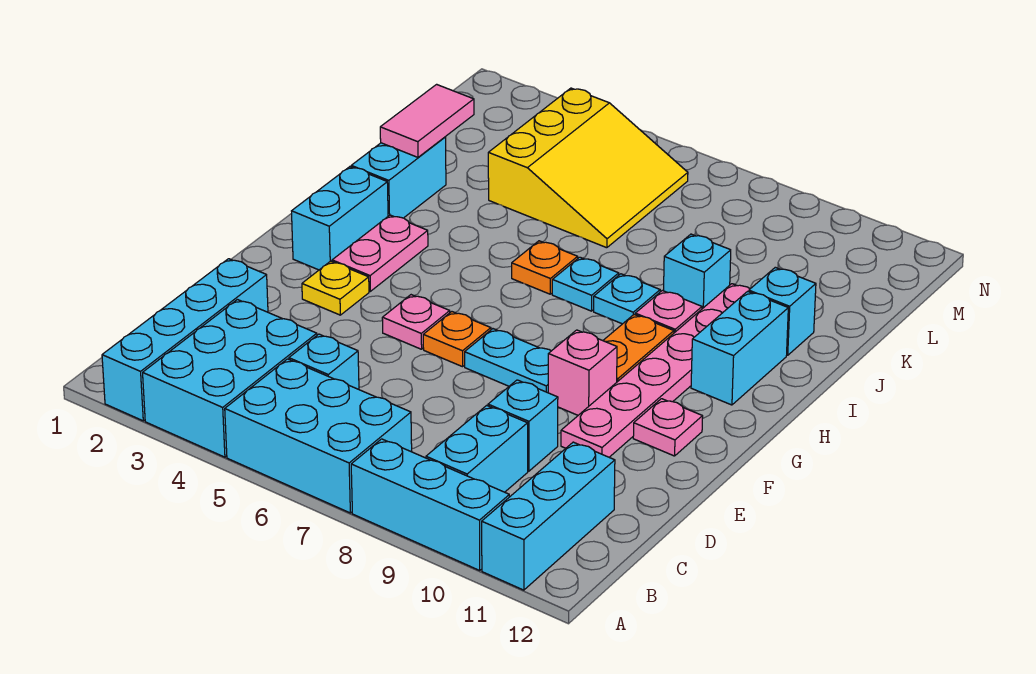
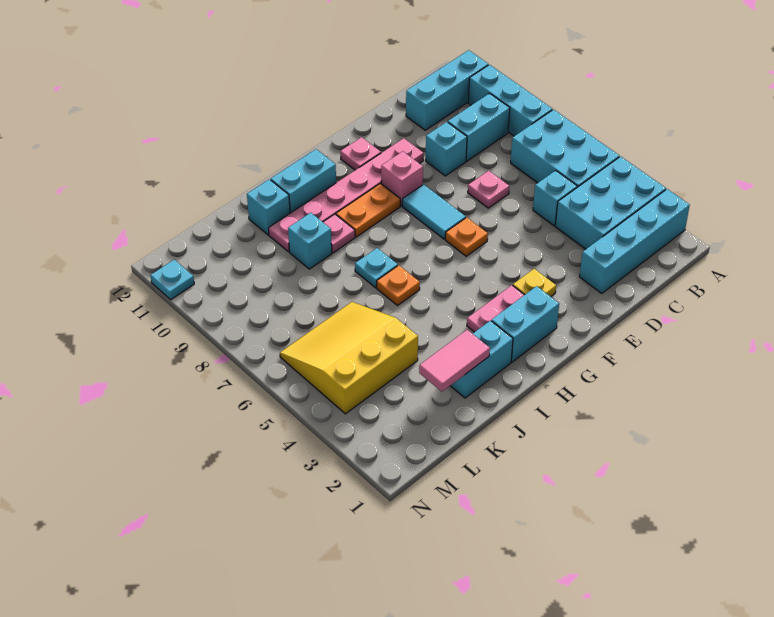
pink 1x1 plate [382,295,450,349] -> pink 1x1 plate moved to [468,171,509,208]
cyan 1x2 plate [465,329,551,393] -> cyan 1x2 tile [402,185,466,239]
cyan 1x1 plate [594,274,660,324] -> cyan 1x1 plate moved to [151,260,194,300]

